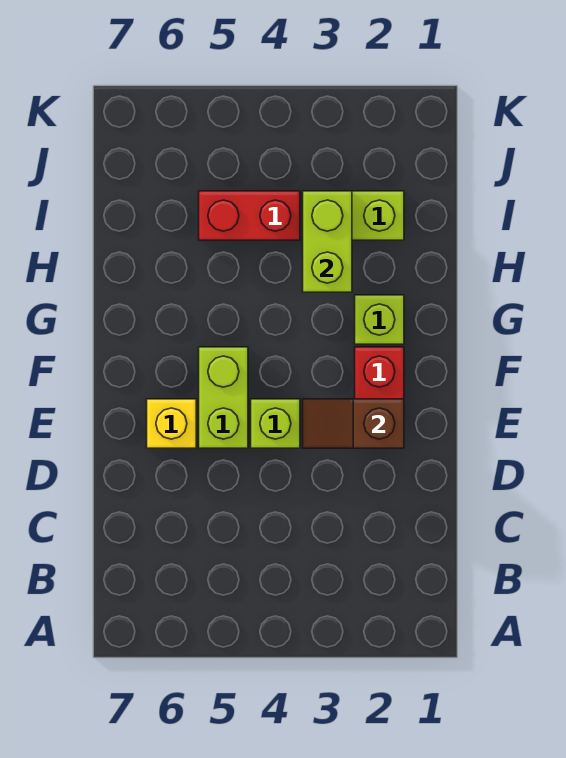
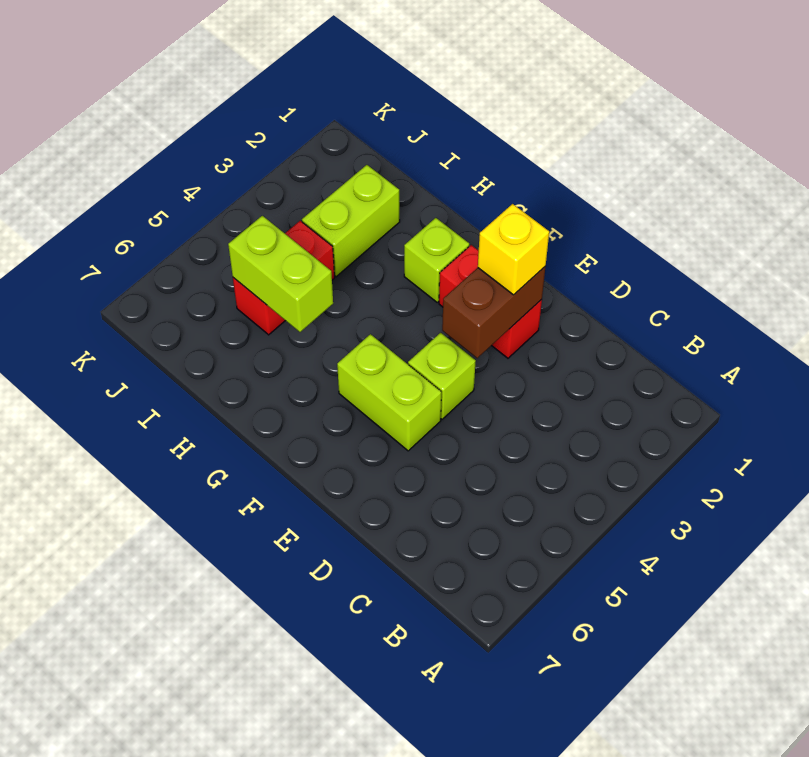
brown 1x2 slope [303,399,404,448] -> brown 1x2 brick [442,266,546,358]
yellow 1x1 brick [147,399,196,448] -> yellow 1x1 brick moved to [478,204,549,295]
lime 1x2 brick [303,191,352,292] -> lime 1x2 brick moved to [228,216,333,332]

